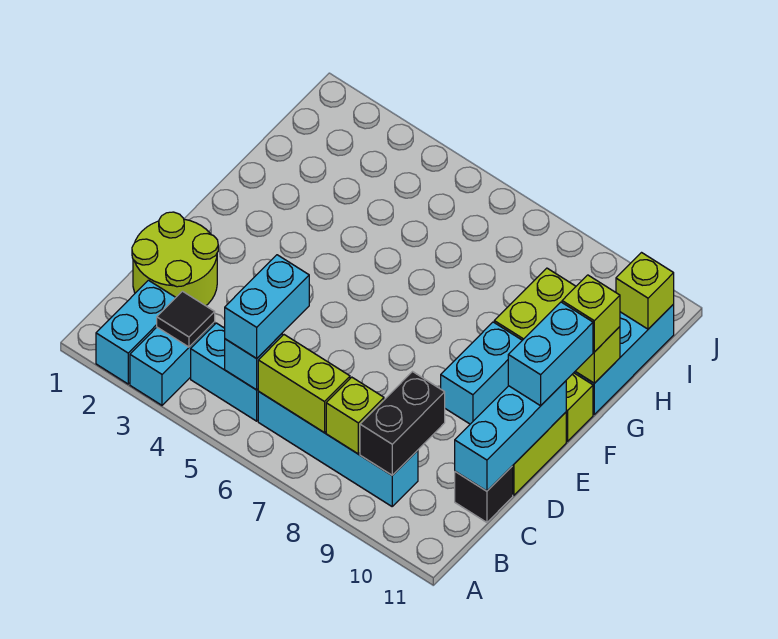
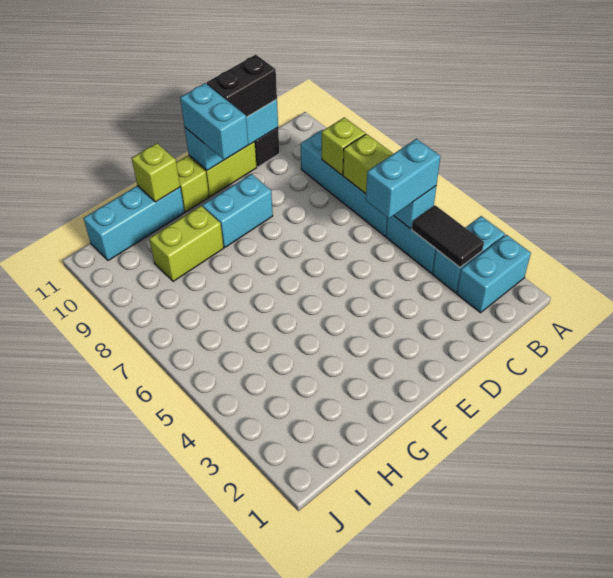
black 1x1 tile [157,291,215,347] -> black 1x2 tile [412,205,484,267]
black 1x2 brick [360,372,445,475] -> black 1x2 brick moved to [207,55,277,117]
lime 2x2 round brick [132,212,218,306] -> none
cyan 1x2 brick [508,302,593,406] -> cyan 1x2 brick turned to [180,83,248,160]
lime 1x1 brick [562,275,620,352] -> none
lime 1x1 brick [616,253,674,329] -> none

